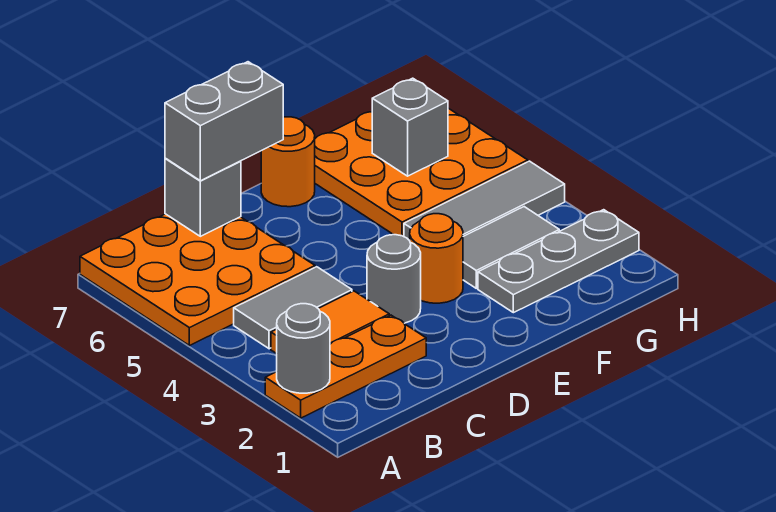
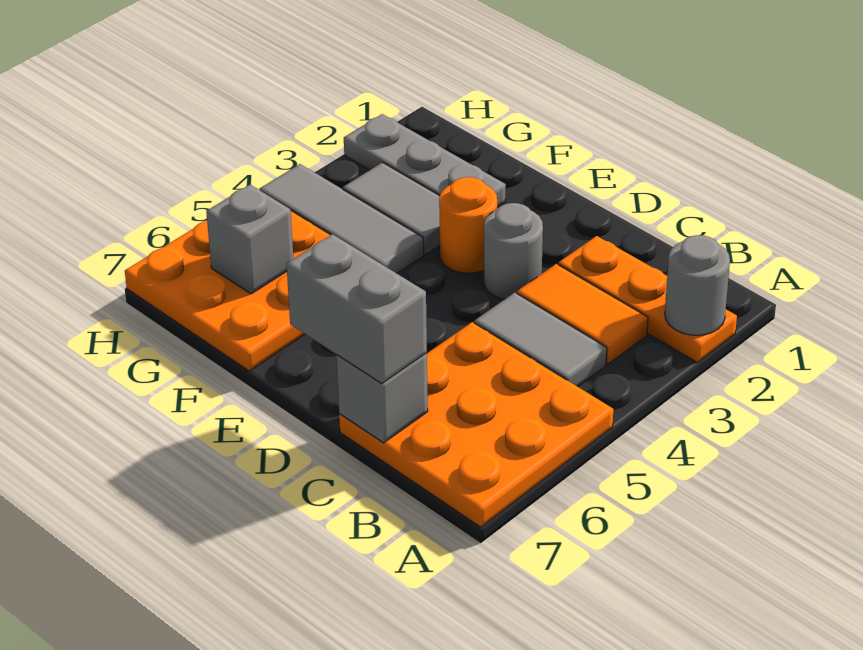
orange 1x1 round brick [261,117,315,207] -> none

